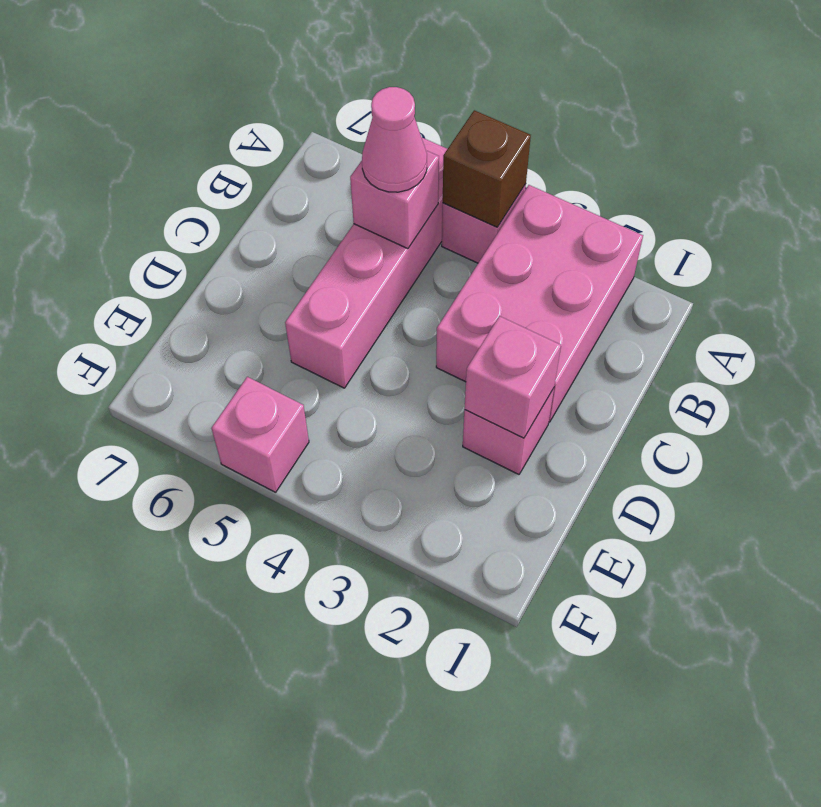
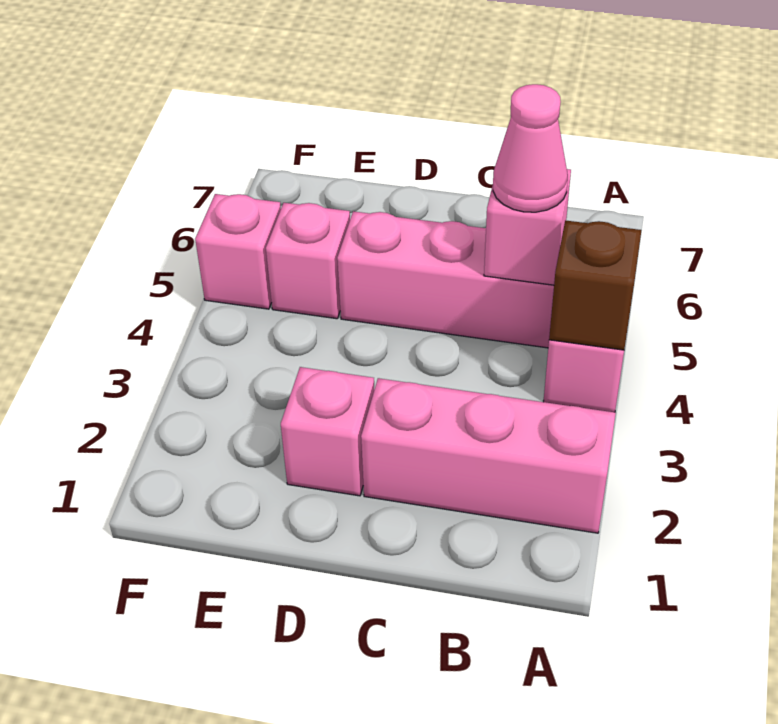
pink 2x3 brick [436,185,643,422] -> pink 1x3 brick [361,378,616,533]
pink 1x1 brick [465,316,561,438] -> pink 1x1 brick moved to [266,203,350,319]

